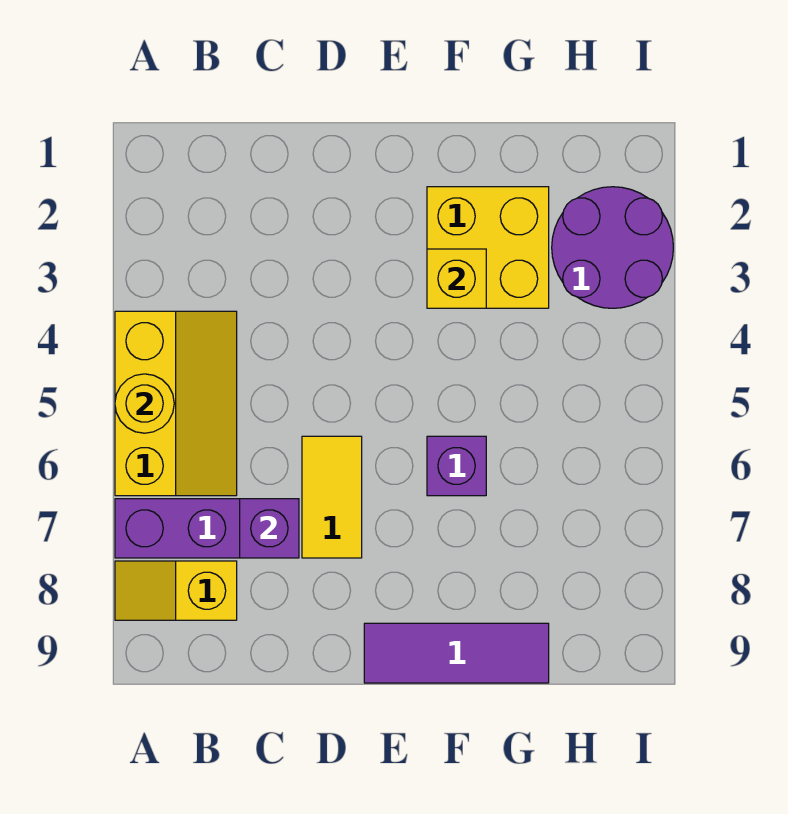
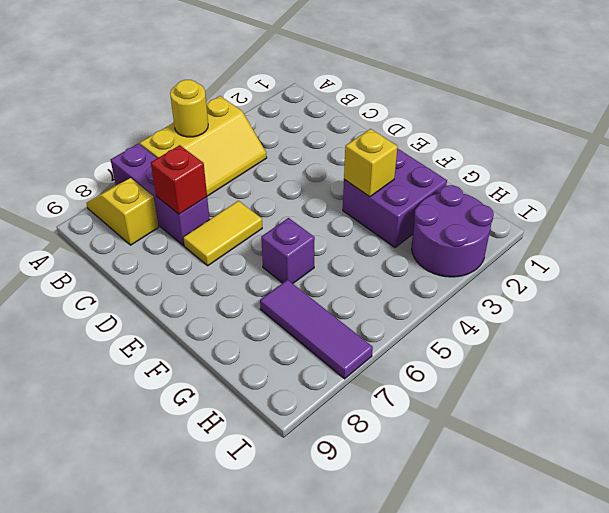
purple 1x1 brick [240,499,299,558] -> red 1x1 brick [151,145,207,214]
purple 1x3 tile [364,623,549,683] -> purple 1x3 tile moved to [260,280,373,379]
yellow 2x2 brick [427,187,549,308] -> purple 2x2 brick [343,148,447,248]

